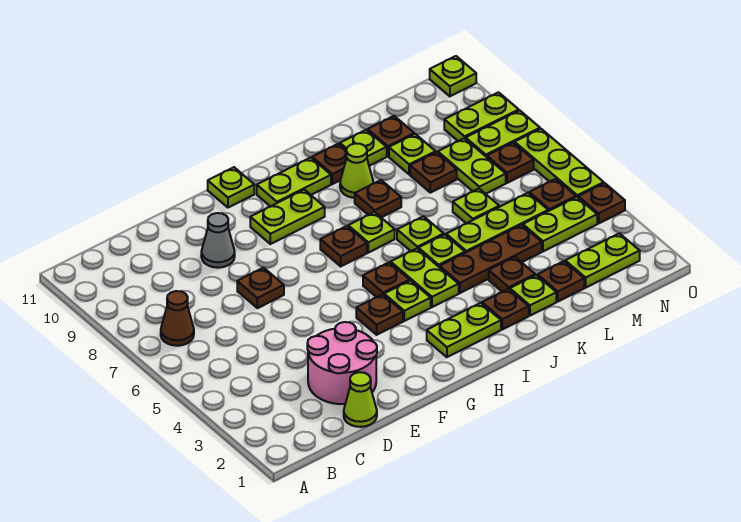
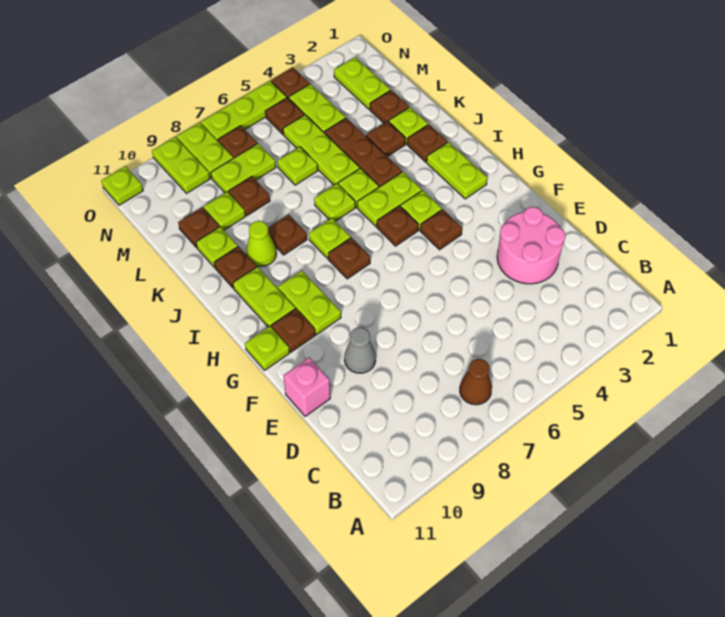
lime 1x1 cone [344,372,377,427] -> none
brown 1x1 plate [237,268,284,308] -> brown 1x1 plate moved to [271,309,316,352]
none -> pink 1x1 brick [284,357,330,416]

